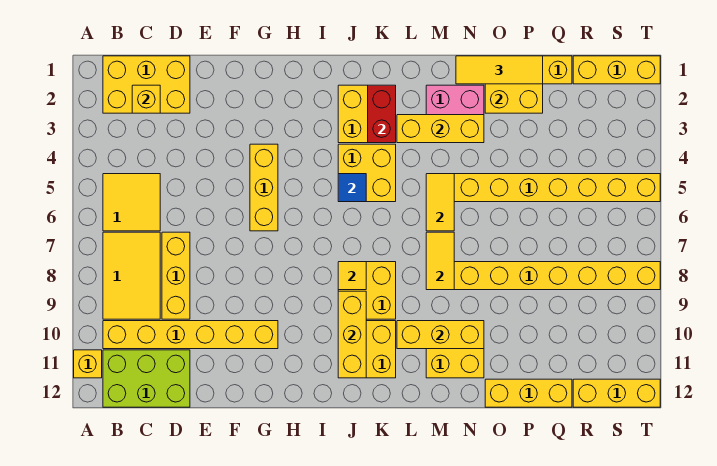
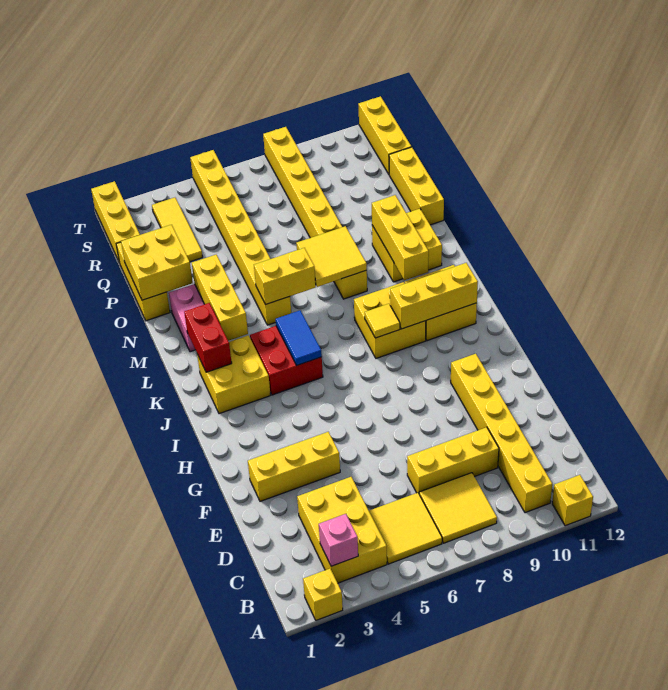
yellow 2x3 brick [103,56,190,113] -> yellow 2x3 brick moved to [297,477,387,583]
none -> pink 1x1 brick [319,514,358,566]
yellow 2x3 tile [103,232,160,319] -> yellow 2x2 tile [419,473,497,543]
lime 2x3 brick [103,350,190,407] -> none
yellow 1x1 brick [132,85,160,113] -> yellow 1x1 brick moved to [303,569,343,620]
yellow 1x3 brick [250,144,278,231] -> yellow 1x3 brick moved to [248,432,340,501]
yellow 2x2 brick [338,144,396,202] -> red 2x2 brick [250,326,323,395]
blue 1x1 tile [338,174,366,202] -> blue 1x2 tile [276,311,322,365]
red 1x2 brick [368,85,396,143] -> red 1x2 brick turned to [184,303,232,372]
yellow 1x2 tile [426,174,454,231] -> yellow 1x2 brick [254,248,316,305]
yellow 1x2 tile [426,232,454,290] -> yellow 2x2 tile [296,226,367,287]
yellow 1x3 tile [456,56,543,84] -> yellow 1x3 tile moved to [152,198,203,262]

